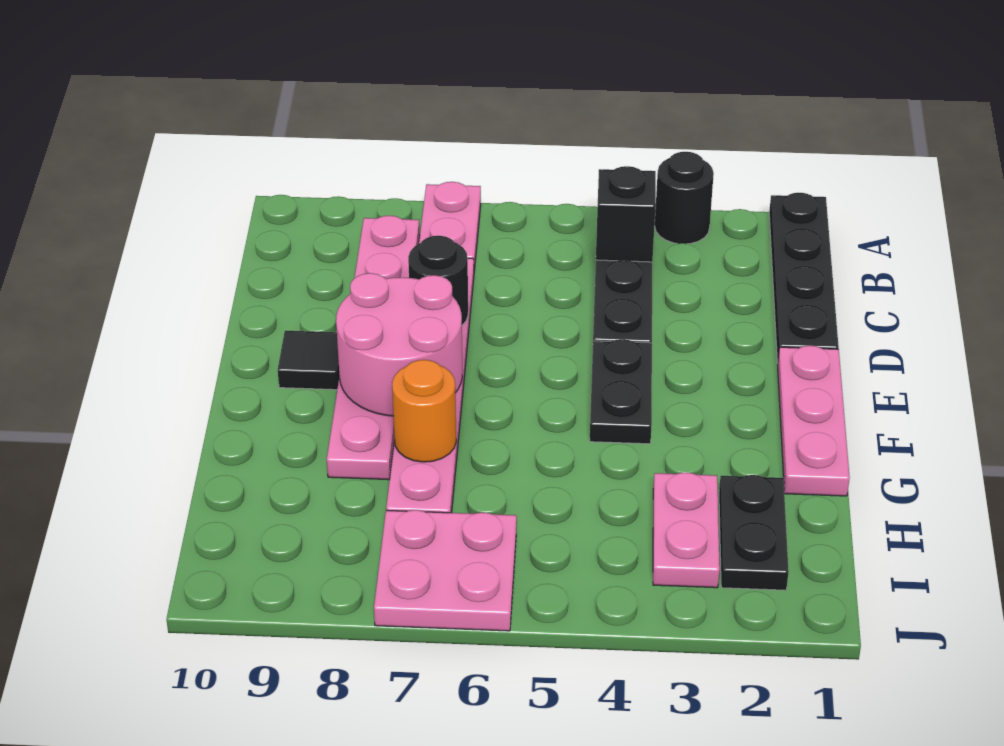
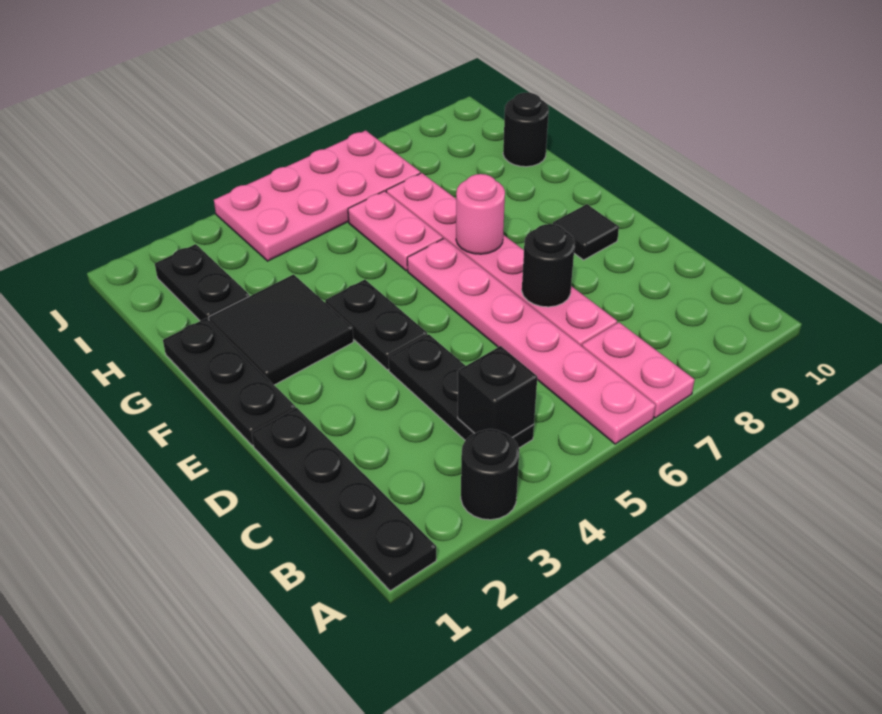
pink 1x6 plate [327,216,420,480] -> pink 1x6 plate moved to [407,238,656,444]
pink 1x3 plate [777,346,850,496] -> black 1x3 plate [163,318,295,446]
pink 2x2 round brick [336,273,462,416] -> pink 1x1 round brick [456,174,505,254]
none -> black 2x2 tile [209,275,353,385]
orange 1x1 round brick [392,360,456,462] -> none
pink 1x2 plate [653,472,720,588] -> pink 1x2 plate moved to [348,191,443,271]
none -> black 1x1 round brick [503,93,549,167]
pink 2x2 plate [374,510,517,631] -> pink 2x4 plate [214,130,420,261]

